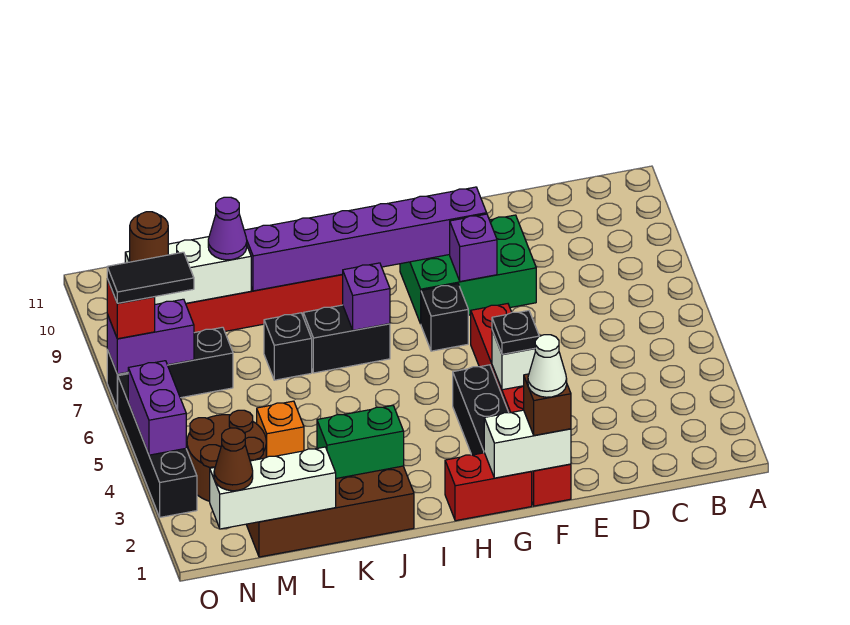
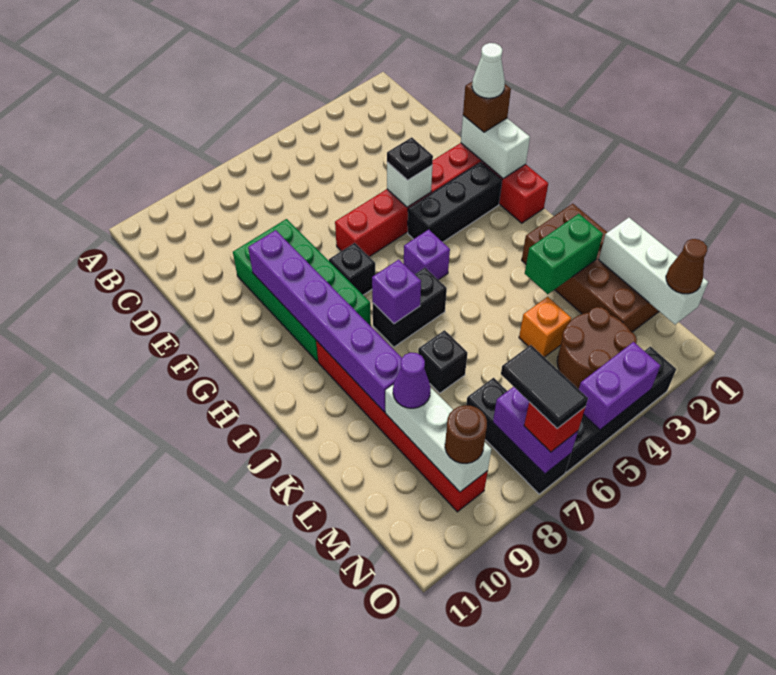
green 2x3 brick [400,215,536,324] -> green 2x4 brick [233,219,371,362]
purple 1x1 brick [450,214,497,281] -> purple 1x1 brick moved to [404,229,450,280]
black 1x2 brick [303,305,390,373] -> black 1x2 brick turned to [373,268,447,347]
green 1x2 brick [317,406,404,478] -> green 1x2 brick turned to [525,214,603,294]

